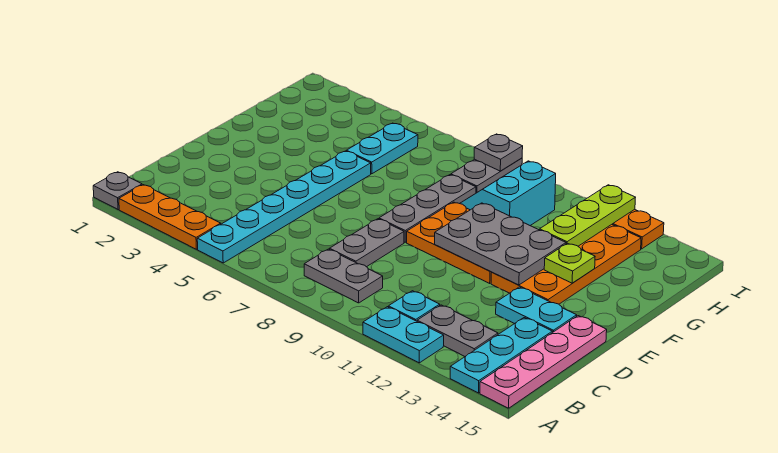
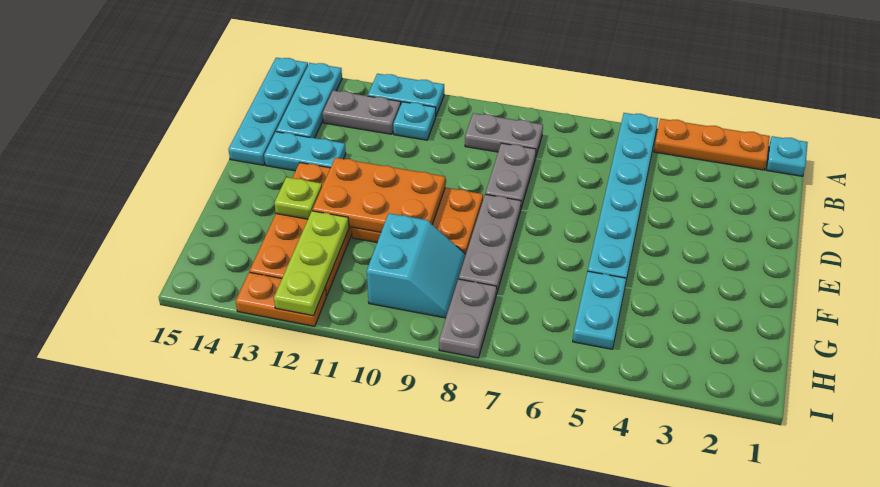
grey 1x1 plate [93,172,142,210] -> cyan 1x1 plate [766,136,808,176]
pink 1x4 plate [480,316,607,408] -> cyan 1x4 plate [228,58,308,165]
grey 2x3 plate [435,203,566,285] -> orange 2x3 plate [312,158,445,232]
grey 1x1 plate [474,134,523,171] -> none

